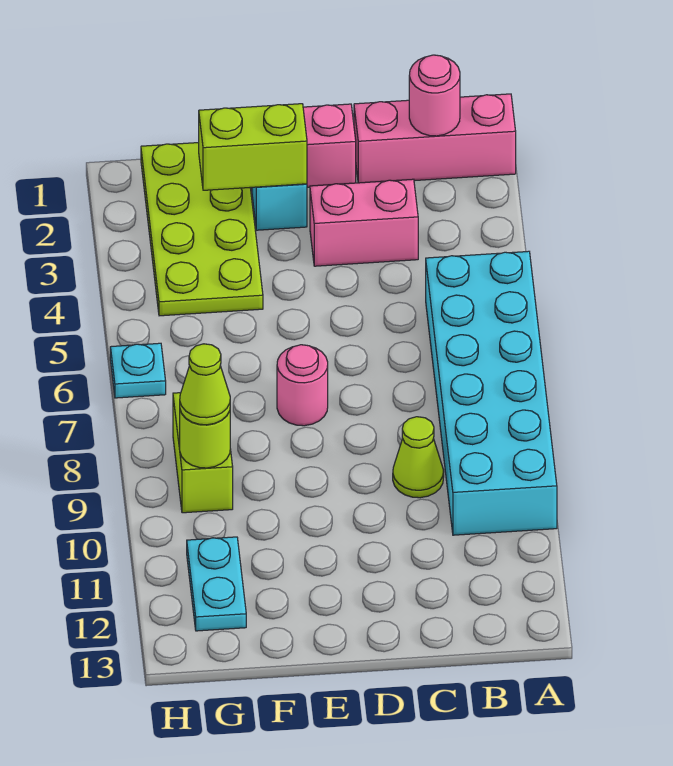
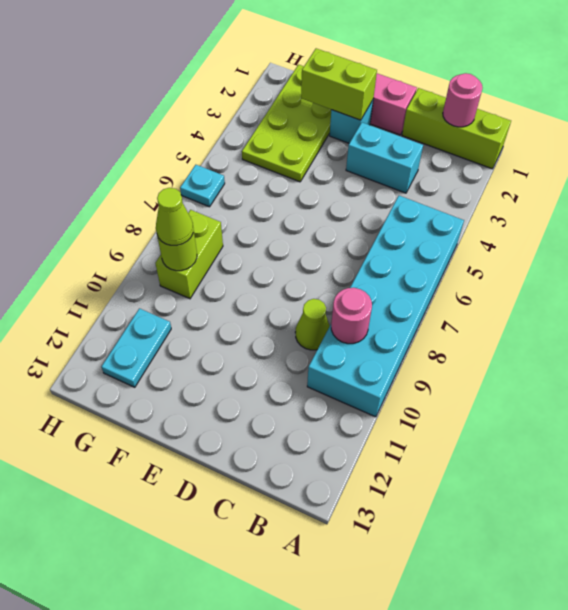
pink 1x3 brick [354,94,516,183] -> lime 1x3 brick [402,88,511,169]
pink 1x2 brick [310,179,418,266] -> cyan 1x2 brick [346,123,423,193]
pink 1x1 round brick [277,345,328,426] -> pink 1x1 round brick moved to [331,288,372,344]

